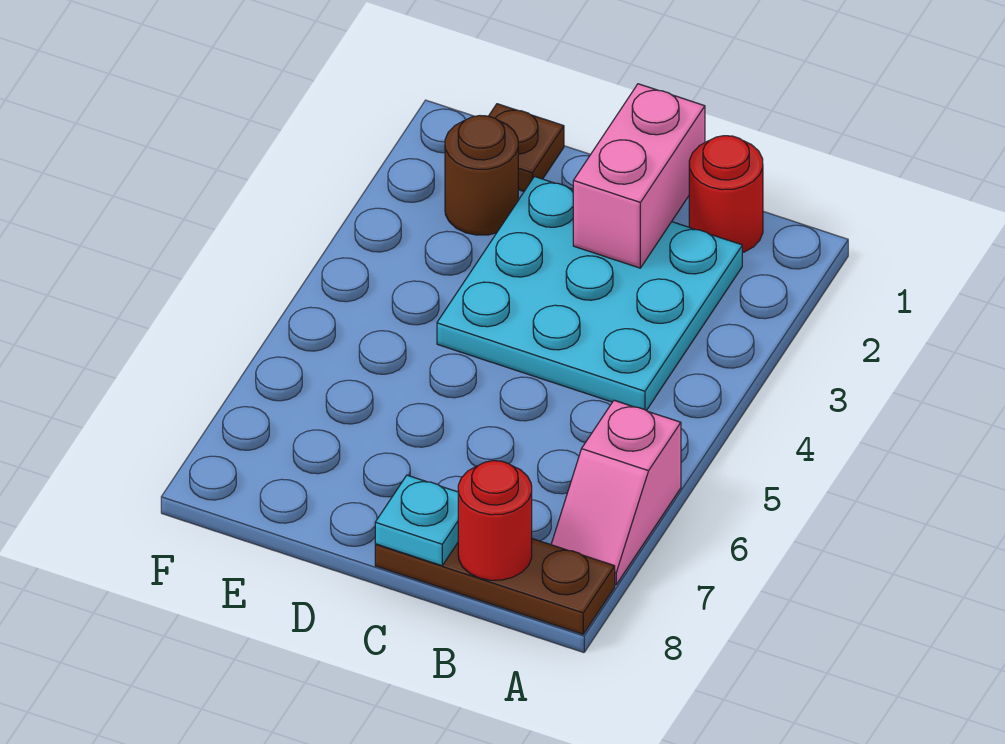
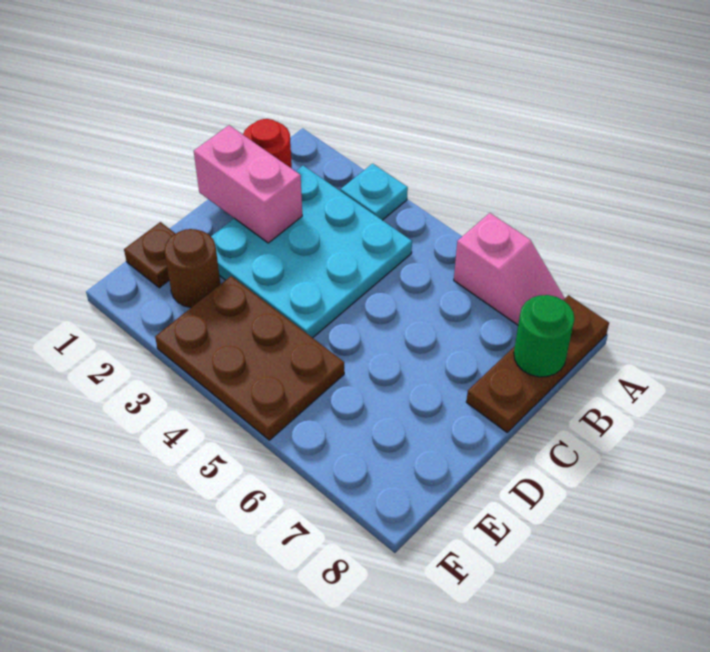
red 1x1 round brick [458,461,532,580] -> green 1x1 round brick [514,295,575,377]
cyan 1x1 plate [375,475,458,566] -> cyan 1x1 plate moved to [341,164,408,220]
none -> brown 2x3 plate [155,276,344,440]

